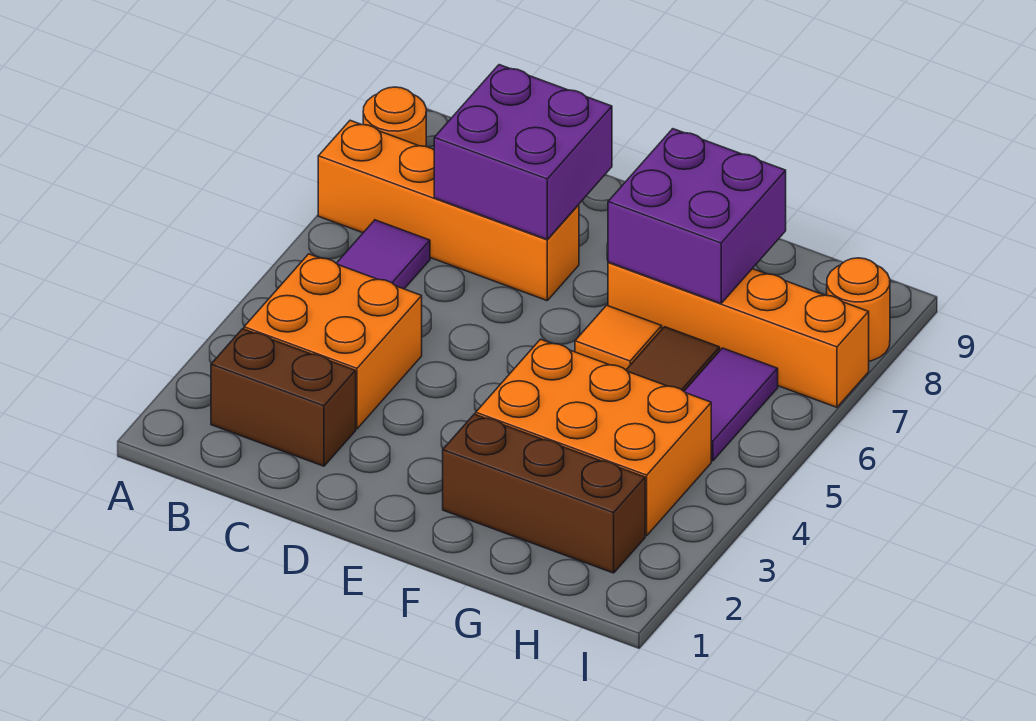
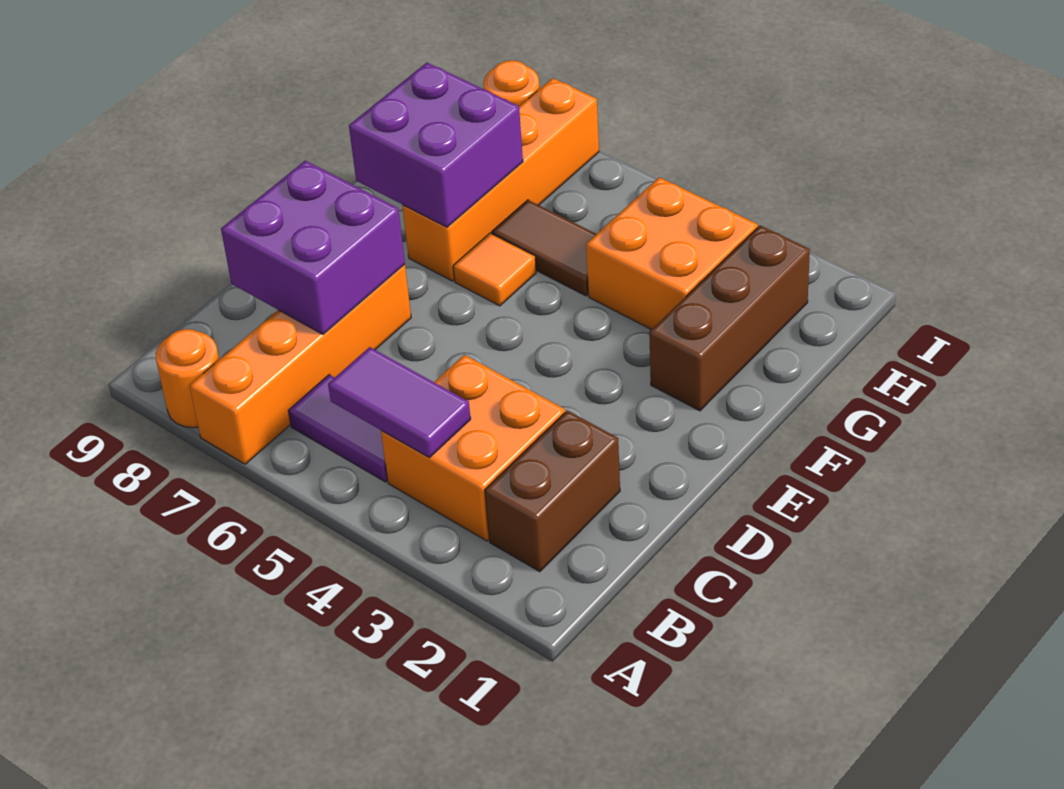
orange 2x3 brick [476,339,711,536] -> orange 2x2 brick [586,177,758,330]
purple 1x2 tile [684,348,778,461] -> purple 1x2 tile moved to [328,347,471,458]

